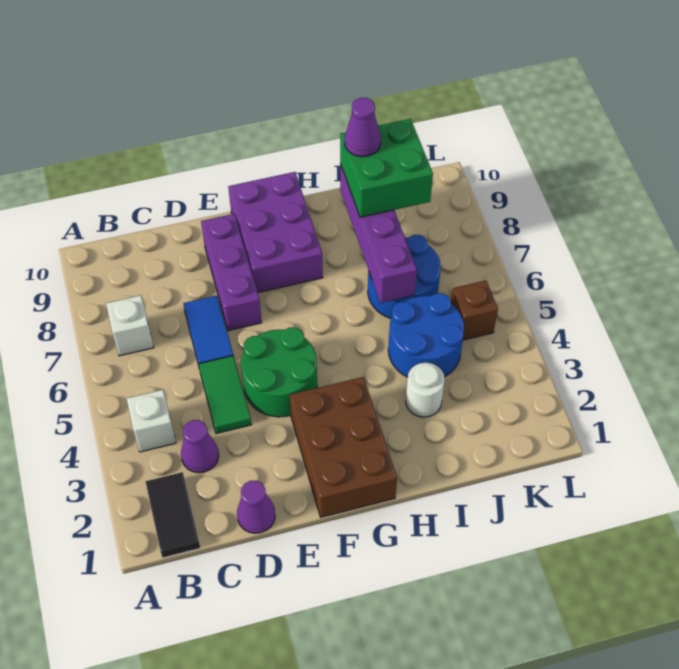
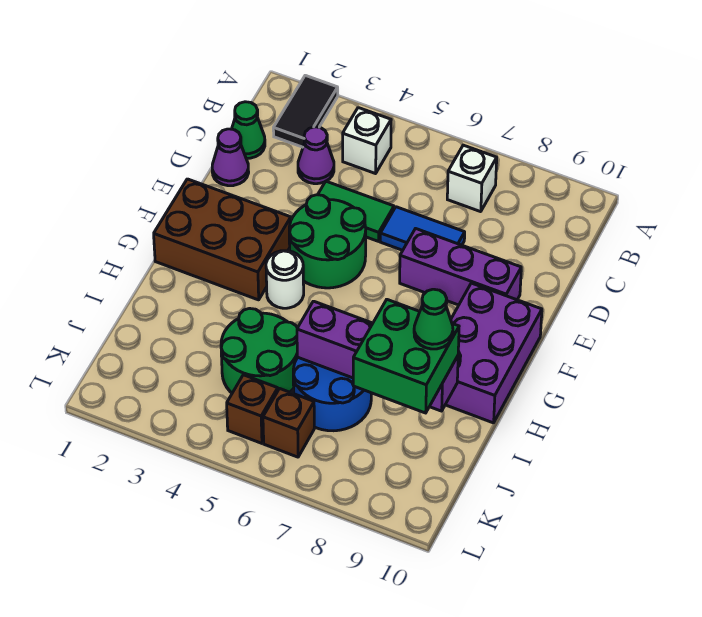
black 1x2 tile [146,472,200,558] -> black 1x2 tile turned to [273,75,338,147]
none -> green 1x1 cone [232,102,265,158]
purple 2x3 brick [228,172,323,293] -> purple 2x3 brick turned to [445,283,542,423]
white 1x1 round brick [406,363,445,417] -> white 1x1 round brick moved to [266,251,304,308]
blue 2x2 round brick [388,293,464,377] -> green 2x2 round brick [221,308,297,393]
purple 1x1 cone [345,98,381,157] -> green 1x1 cone [414,289,453,349]
none -> brown 1x1 brick [263,389,314,457]

